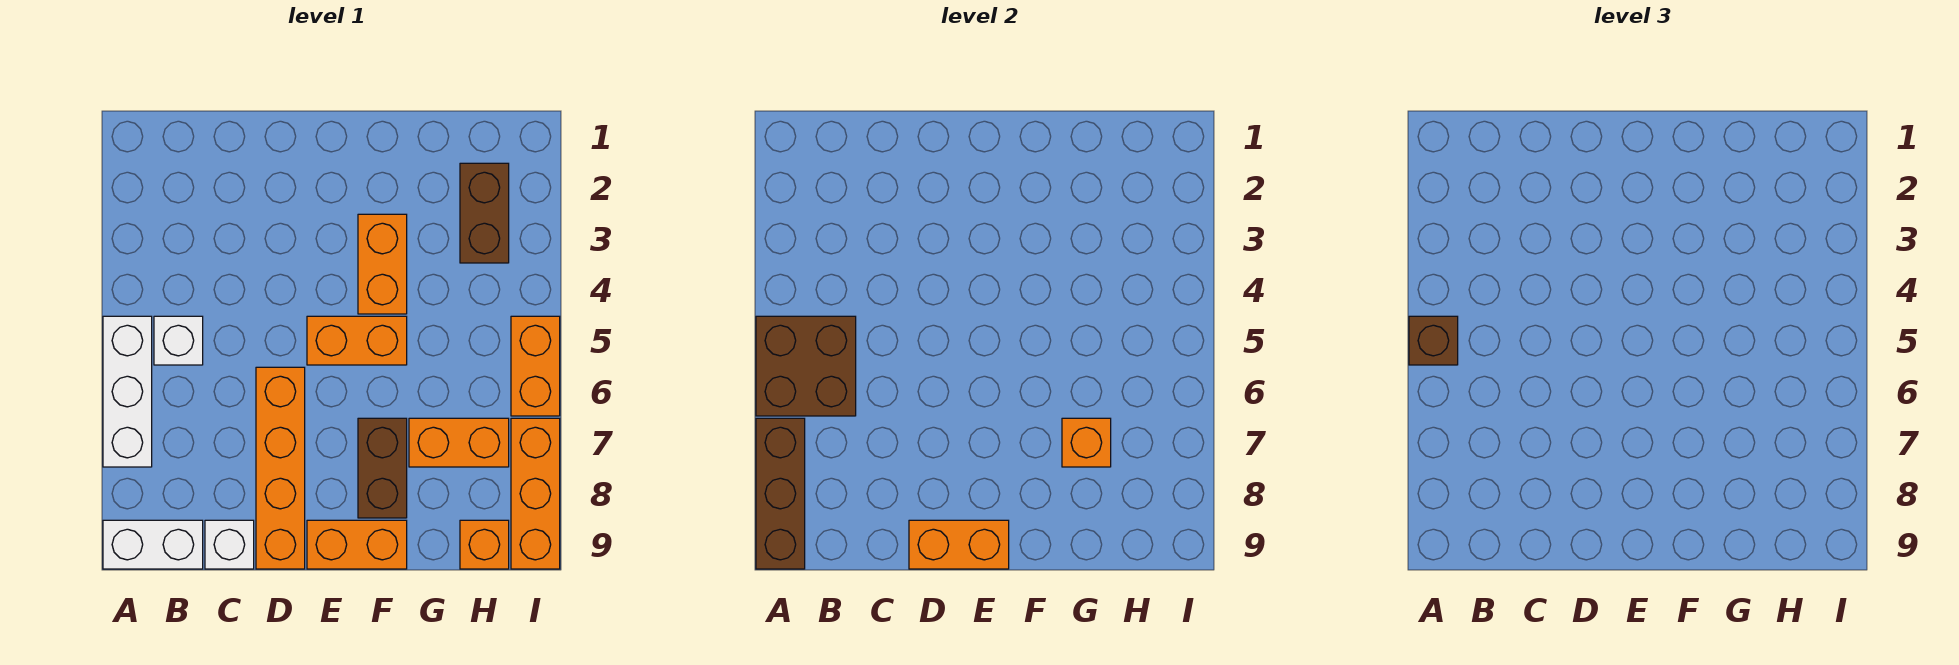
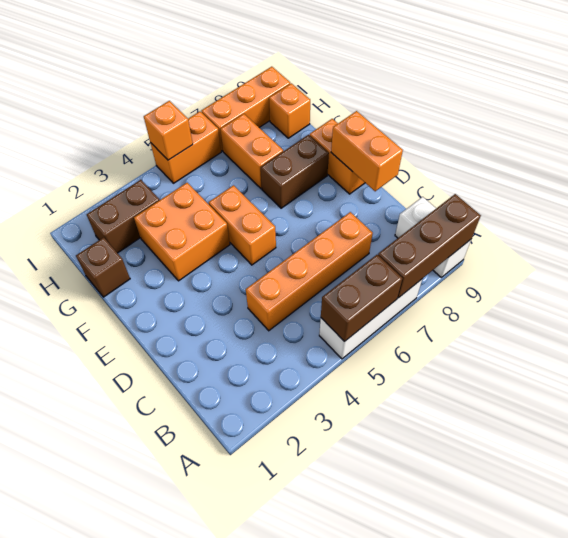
brown 2x2 brick [756,316,856,416] -> brown 1x2 brick [321,255,402,342]
brown 1x1 brick [1409,316,1458,365] -> brown 1x1 brick moved to [76,237,130,297]
white 1x1 brick [154,316,203,365] -> none
white 1x1 brick [205,520,254,569] -> none
orange 1x4 brick [256,367,305,569] -> orange 1x4 brick moved to [246,212,373,331]
orange 1x2 brick [358,214,407,314] -> orange 2x2 brick [134,183,230,281]
orange 1x1 brick [1062,418,1111,467] -> orange 1x1 brick moved to [144,101,193,160]

